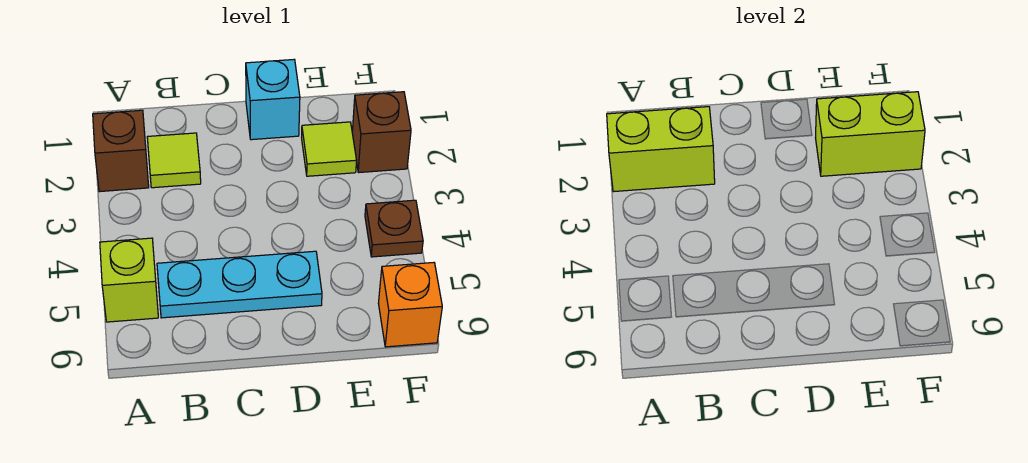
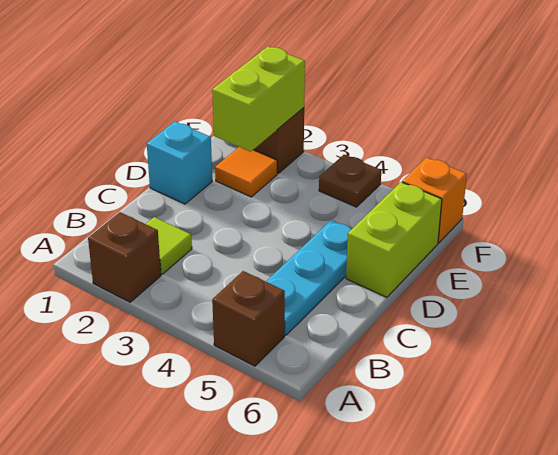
lime 1x2 brick [607,107,715,192] -> lime 1x2 brick moved to [346,182,442,297]
lime 1x1 brick [100,238,158,322] -> brown 1x1 brick [212,271,285,366]
lime 1x1 tile [302,122,357,176] -> orange 1x1 tile [215,147,277,197]

